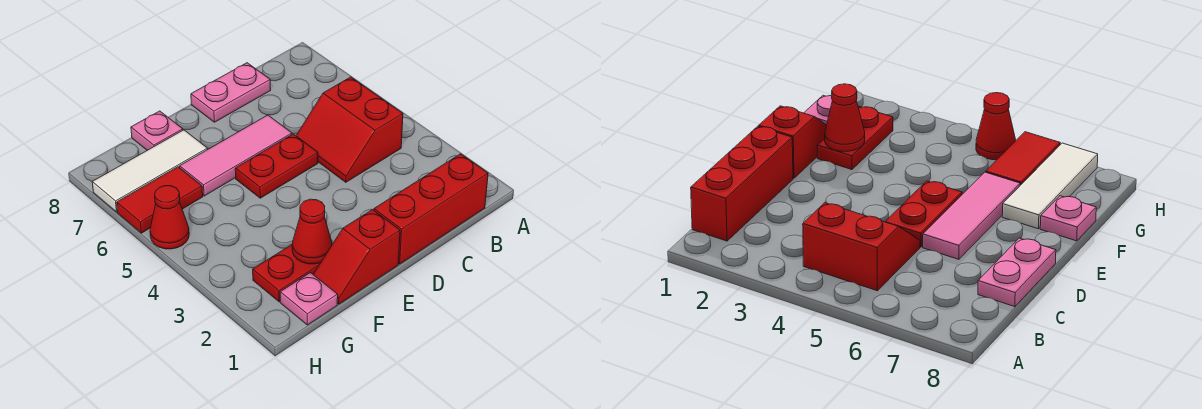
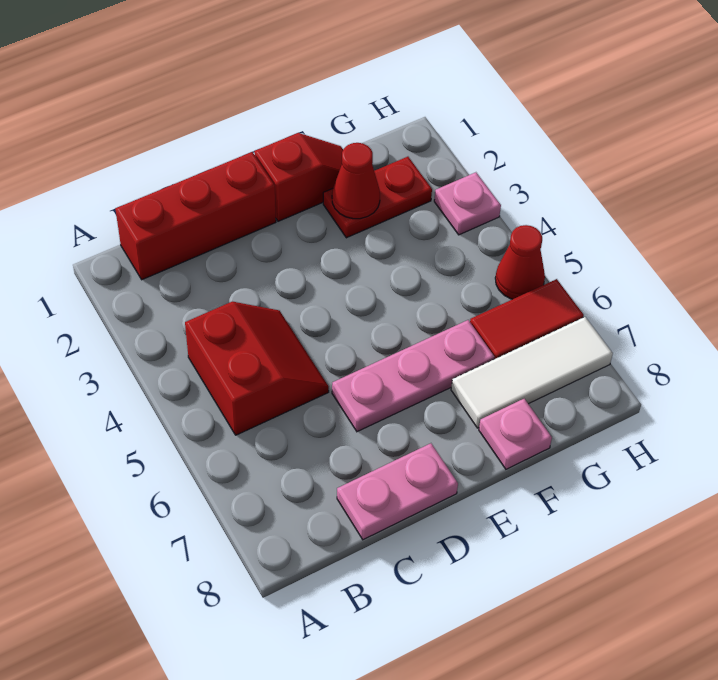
red 1x2 plate [235,134,318,198] -> none
pink 1x3 tile [180,115,292,196] -> pink 1x3 plate [332,320,494,432]
pink 1x1 plate [280,273,338,325] -> pink 1x1 plate moved to [434,172,501,235]

